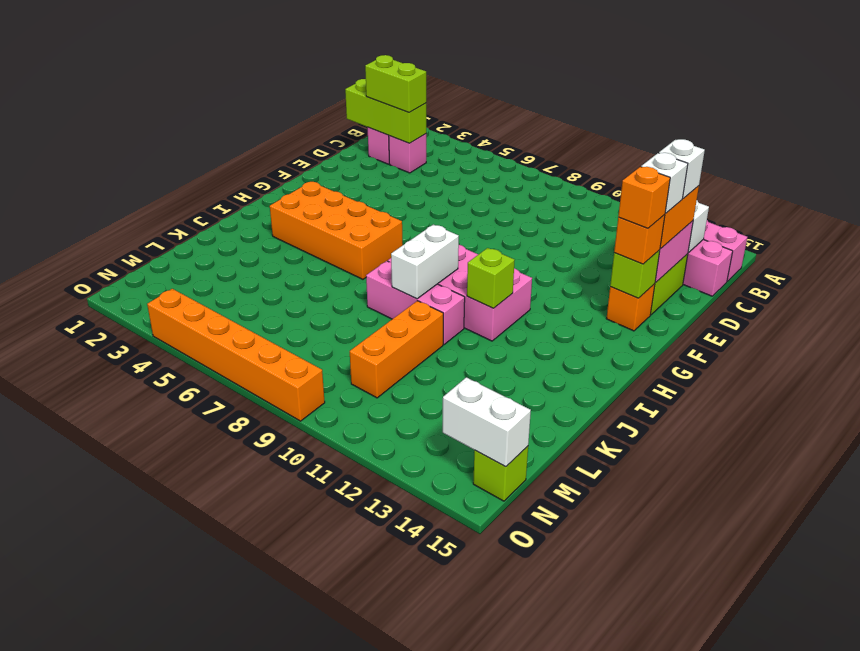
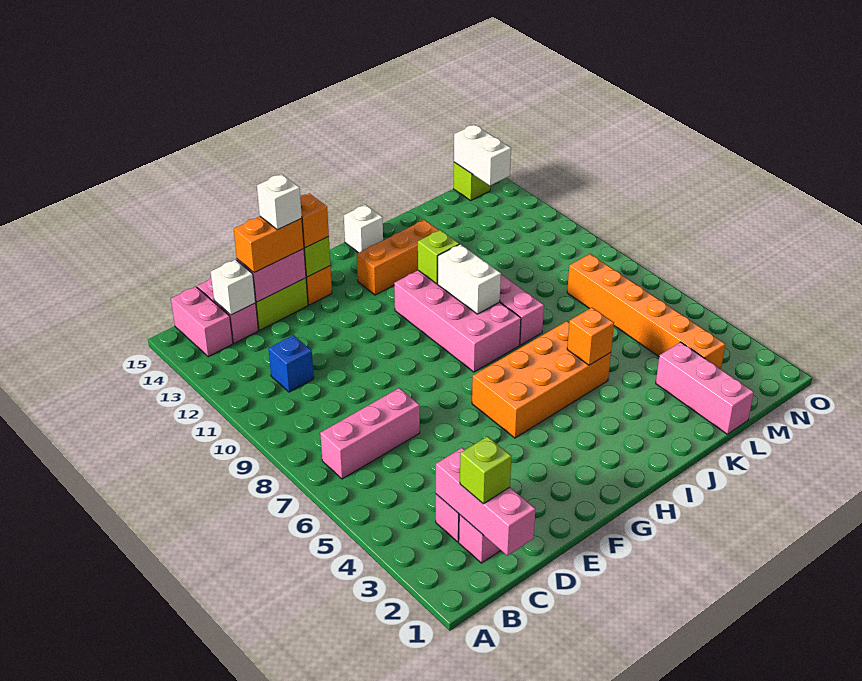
none -> pink 1x3 brick [320,388,420,479]
lime 1x3 brick [345,79,426,143] -> pink 1x3 brick [436,448,535,556]
lime 1x2 brick [365,55,426,113] -> lime 1x1 brick [460,436,512,504]
none -> blue 1x1 brick [269,335,314,392]
white 1x1 brick [659,139,705,199] -> white 1x1 brick moved to [344,205,383,253]
orange 1x1 brick [618,167,670,229] -> orange 1x1 brick moved to [567,308,614,365]
orange 2x4 brick [270,182,403,279] -> orange 2x4 brick turned to [472,321,611,438]
white 1x2 brick [391,225,459,299] -> white 1x2 brick turned to [438,244,501,314]
orange 1x3 brick [350,301,443,398] -> orange 1x3 brick moved to [357,220,439,295]
none -> pink 1x3 brick [656,342,754,434]
orange 1x6 brick [147,289,325,421] -> orange 1x6 brick moved to [567,254,725,369]

